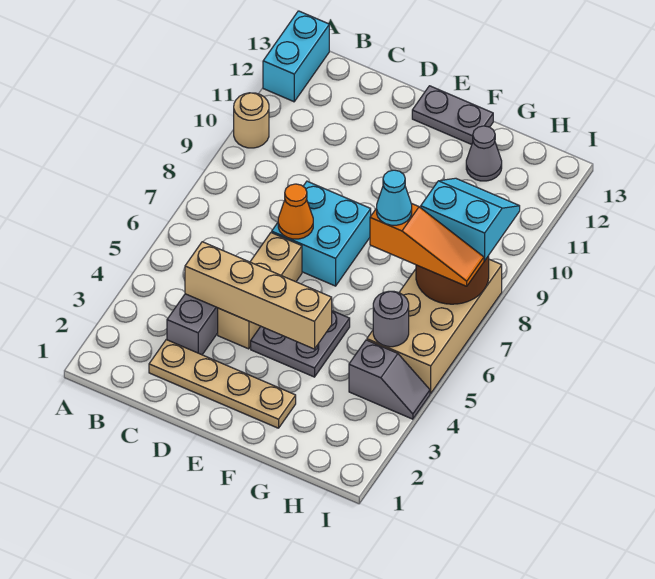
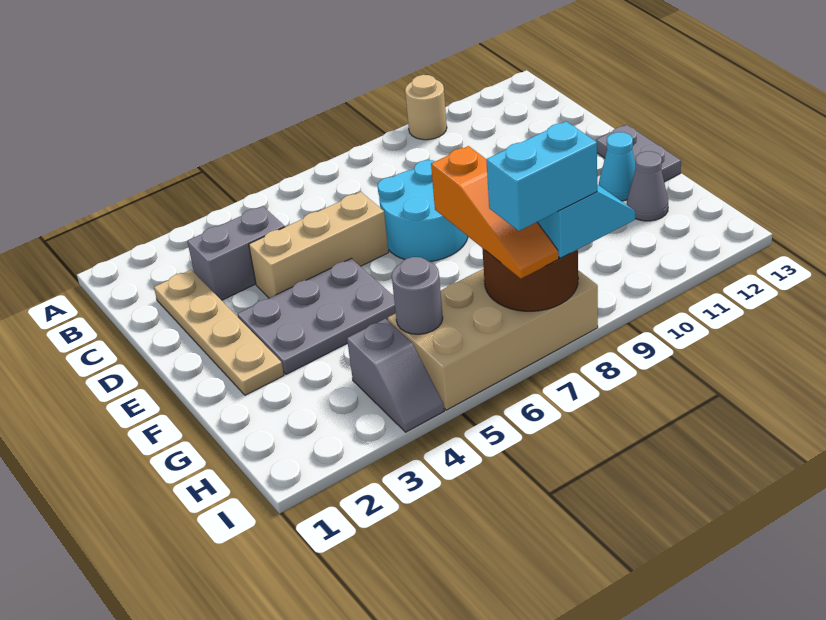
cyan 1x2 brick [263,11,329,102] -> cyan 1x2 brick moved to [486,121,597,231]
tan 1x4 brick [185,242,332,349] -> none
cyan 2x2 brick [272,181,371,286] -> cyan 2x2 round brick [378,160,468,262]
orange 1x1 cone [278,184,313,239] -> none
grey 2x2 plate [251,311,350,377] -> grey 2x3 plate [237,258,396,374]
cyan 1x1 cone [377,170,412,225] -> cyan 1x1 cone moved to [599,132,635,201]

